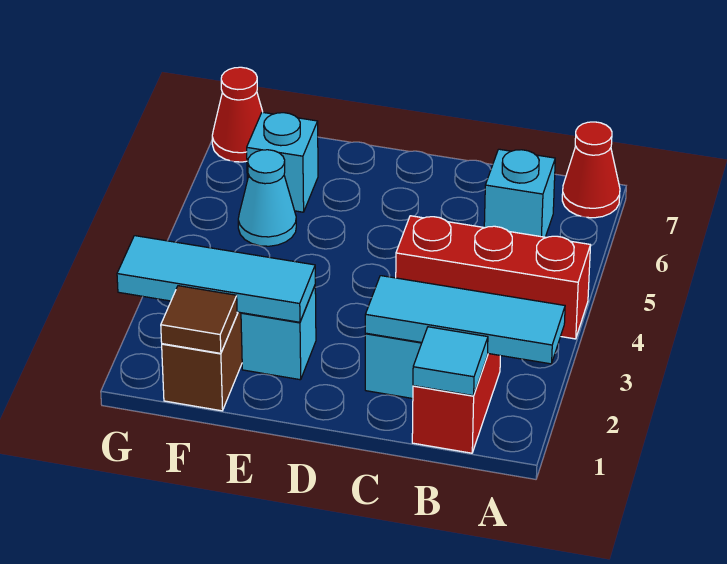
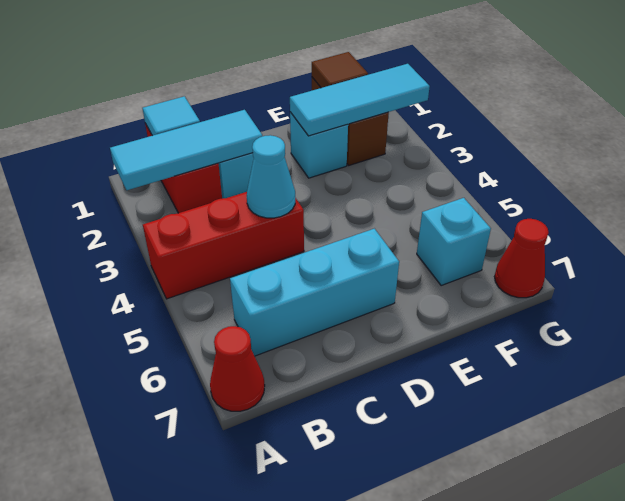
cyan 1x1 brick [484,149,555,237] -> cyan 1x3 brick [230,229,399,356]
cyan 1x1 cone [238,150,296,246] -> cyan 1x1 cone moved to [247,135,295,218]

